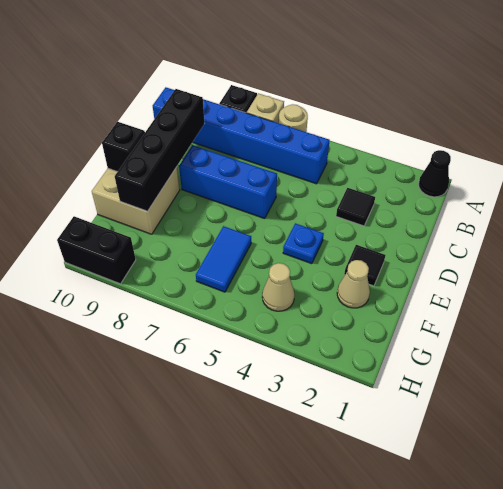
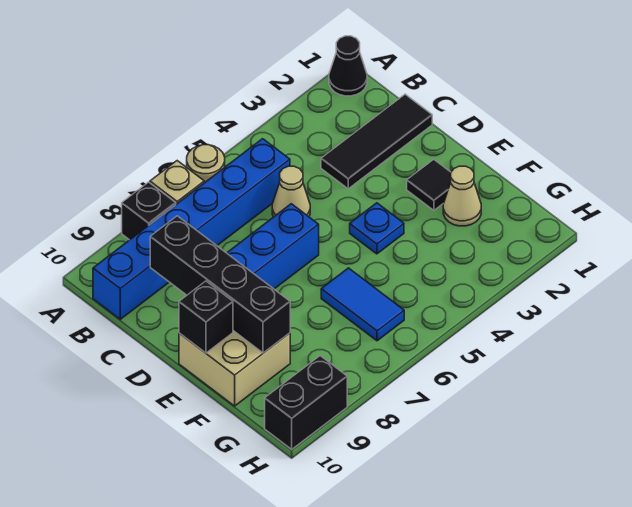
black 1x1 tile [336,188,375,226] -> black 1x3 tile [321,94,432,189]
tan 1x1 cone [262,263,295,311] -> tan 1x1 cone moved to [272,166,310,217]

